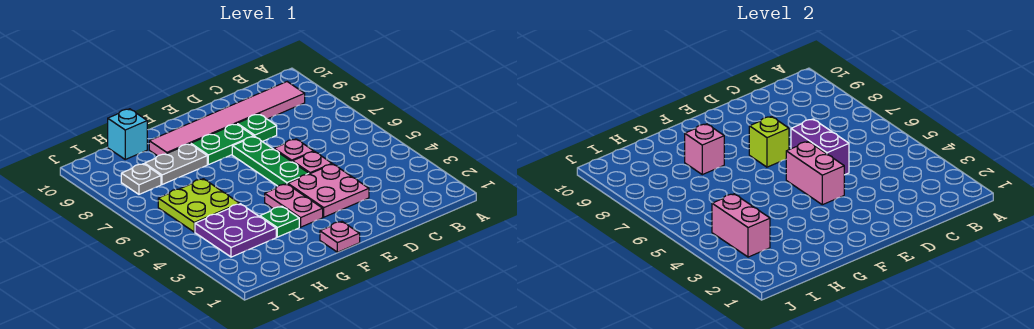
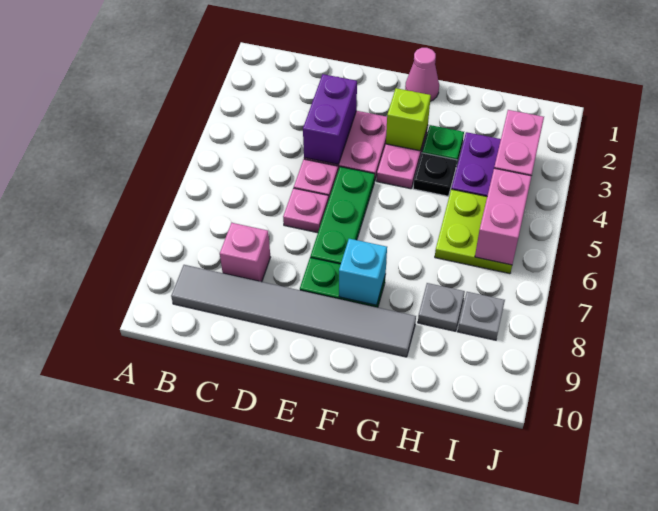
pink 1x6 tile [149,82,305,156] -> grey 1x6 tile [171,265,416,357]
purple 1x2 brick [791,119,849,175] -> purple 1x2 brick moved to [303,74,357,164]
green 1x1 plate [237,114,277,142] -> none
pink 1x2 brick [786,141,844,205] -> pink 1x2 brick moved to [475,168,531,265]
lime 1x1 brick [749,117,789,167] -> lime 1x1 brick moved to [386,88,431,151]
pink 1x1 plate [320,222,360,252] -> pink 1x1 cone [405,48,439,101]
none -> black 1x1 plate [413,153,457,196]
grey 1x2 plate [145,144,207,185] -> grey 1x1 plate [418,283,465,331]
pink 1x1 brick [685,124,724,175] -> pink 1x1 brick moved to [220,223,271,282]
cyan 1x1 brick [108,109,147,159] -> cyan 1x1 brick moved to [339,239,387,305]

